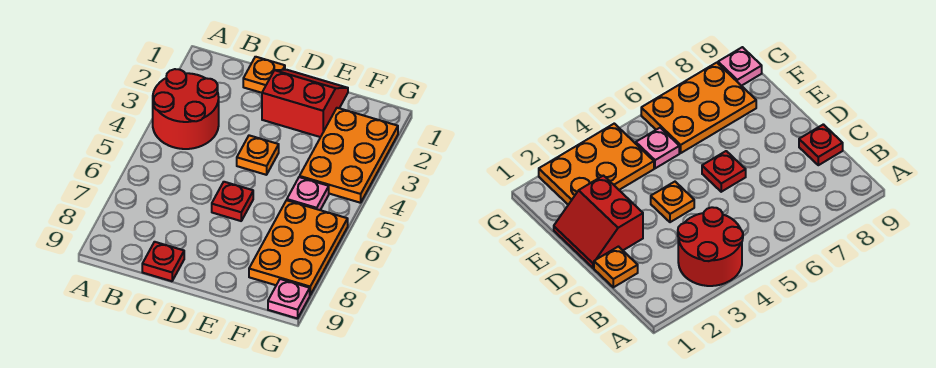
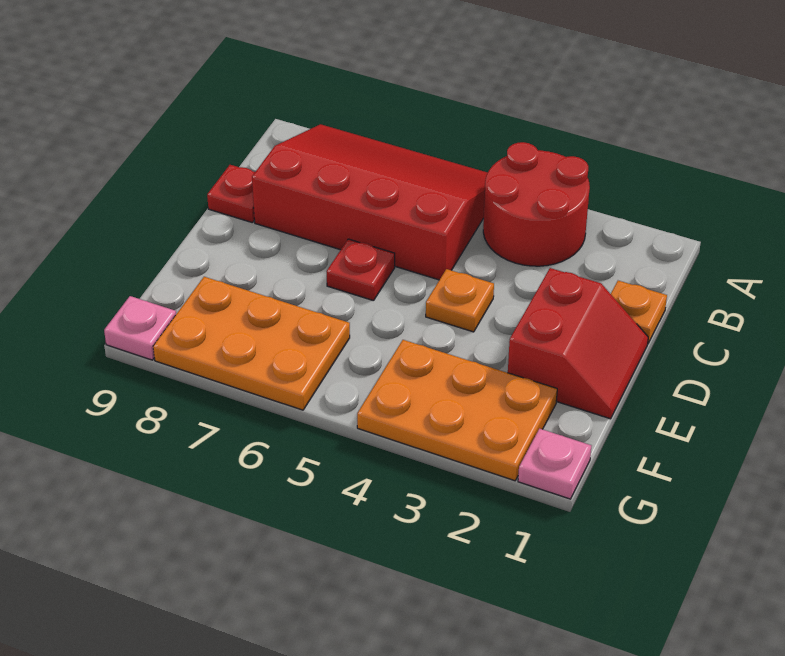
none -> red 3x4 slope [252,124,488,280]
pink 1x1 plate [287,177,329,210] -> pink 1x1 plate moved to [518,429,591,499]

